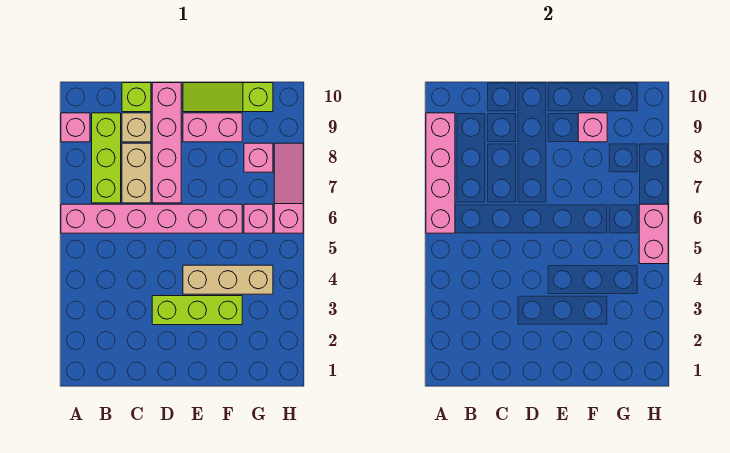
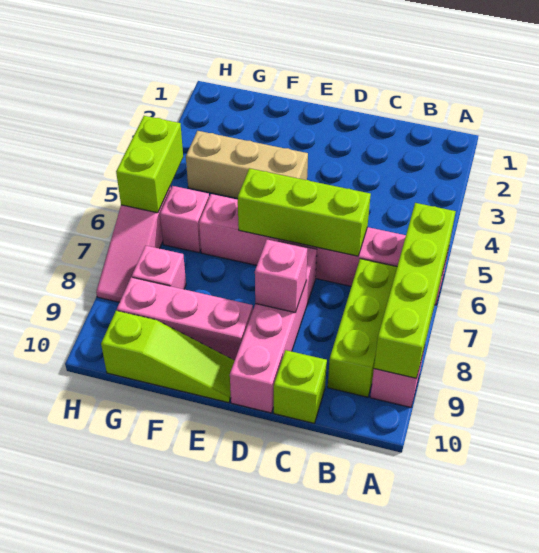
pink 1x4 brick [426,113,455,233] -> lime 1x4 brick [374,203,456,378]
tan 1x2 brick [122,143,151,203] -> none
tan 1x1 brick [122,113,151,142] -> none
lime 1x3 brick [152,296,242,325] -> lime 1x3 brick moved to [238,168,371,256]
pink 1x2 brick [183,113,242,142] -> pink 1x3 brick [117,277,253,360]
pink 1x1 brick [578,113,607,142] -> pink 1x1 brick moved to [255,240,307,313]
pink 1x2 brick [639,204,668,264] -> lime 1x2 brick [116,116,183,213]

